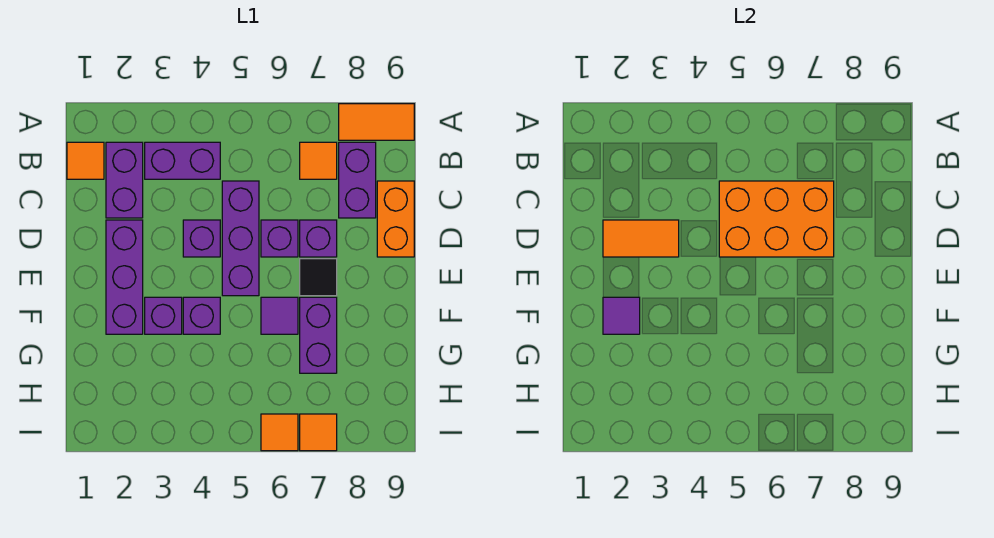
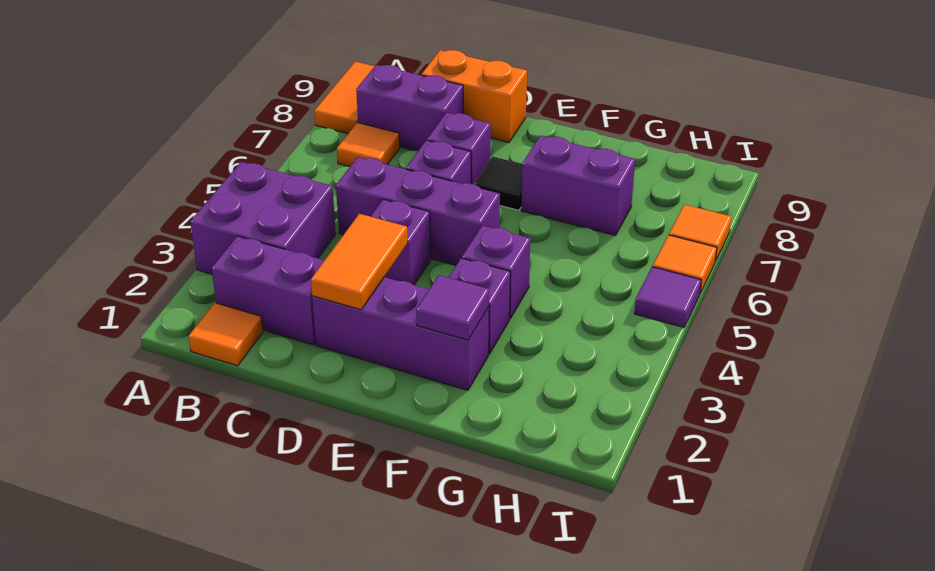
purple 1x2 brick [145,142,220,179] -> purple 2x2 brick [190,162,336,274]
orange 2x3 brick [719,181,834,257] -> none
purple 1x1 tile [261,297,298,334] -> purple 1x1 tile moved to [634,267,701,327]

